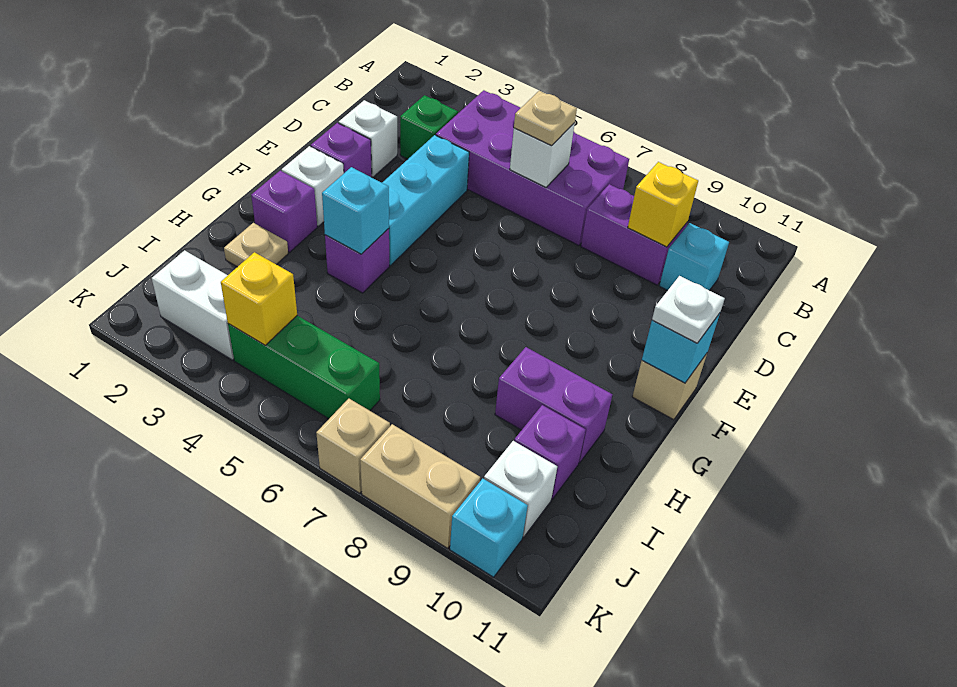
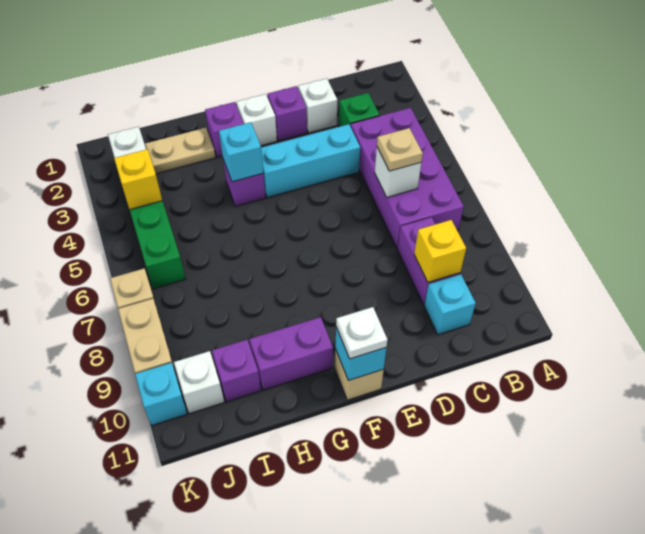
tan 1x1 plate [224,223,288,267] -> tan 1x2 plate [145,128,216,174]
purple 1x2 brick [495,347,613,463] -> purple 1x2 brick turned to [249,317,333,390]

